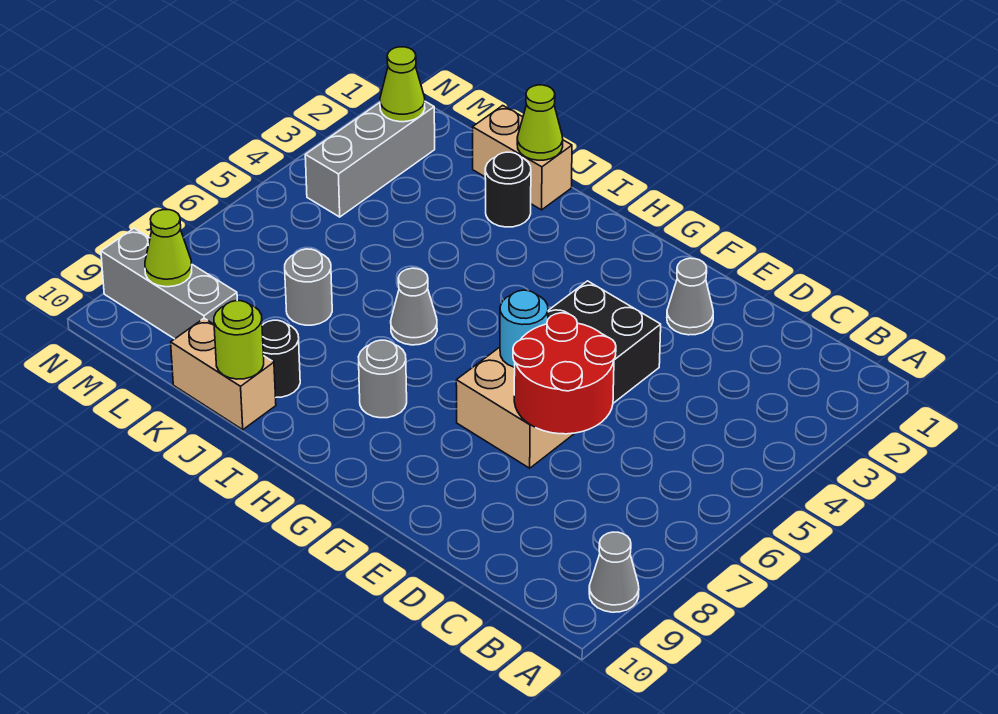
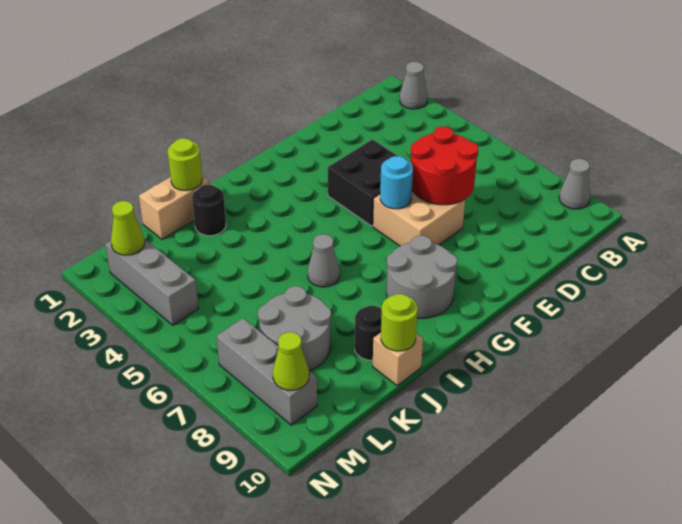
grey 1x1 cone [667,258,713,335] -> grey 1x1 cone moved to [400,62,427,109]
grey 1x1 round brick [358,340,407,418] -> grey 2x2 round brick [387,236,457,318]
lime 1x1 cone [517,85,563,160] -> lime 1x1 round brick [168,138,202,191]
tan 1x2 brick [171,318,276,430] -> tan 1x1 brick [373,333,423,385]
grey 1x1 round brick [285,249,332,325] -> grey 2x2 round brick [258,286,331,371]
grey 1x3 brick [101,228,237,339] -> grey 1x3 brick turned to [217,318,317,425]

